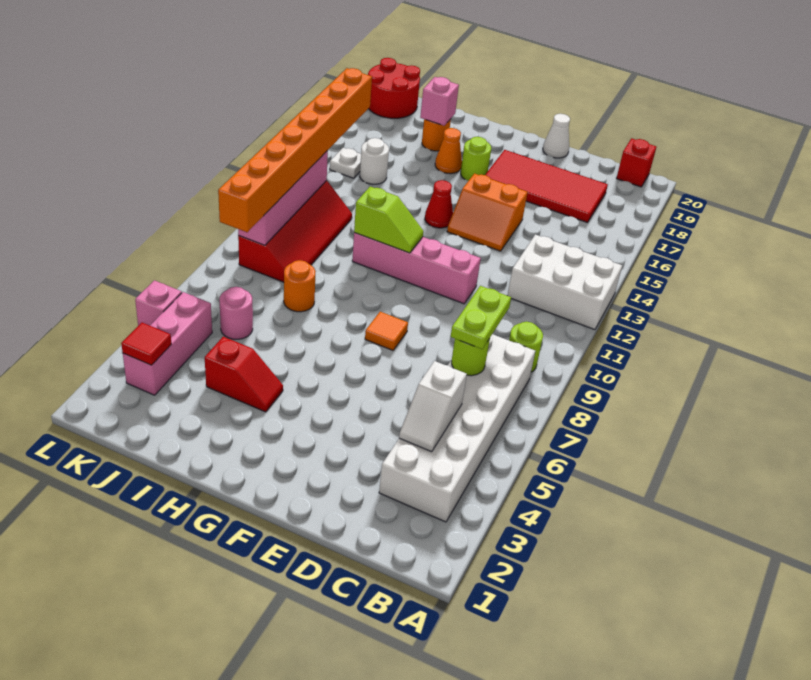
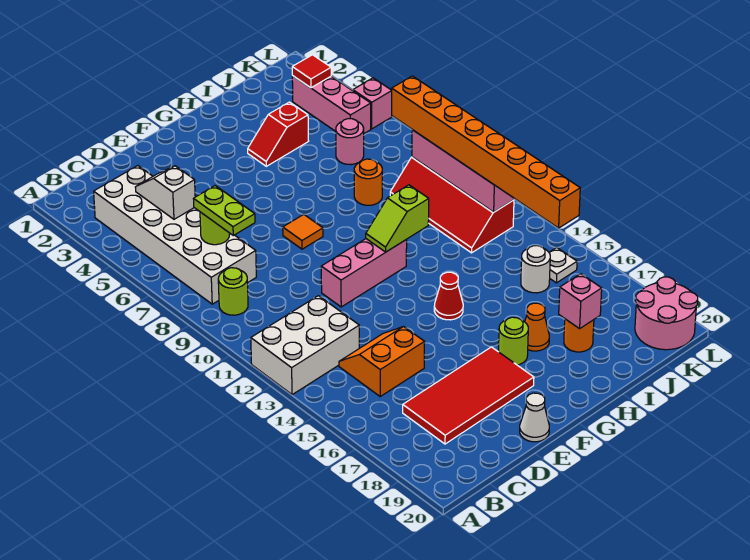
red 1x1 brick [616,138,656,187] -> none
pink 1x4 brick [352,233,481,304] -> pink 1x3 brick [321,239,407,307]
orange 2x2 slope [447,174,528,251] -> orange 2x2 slope moved to [339,327,425,396]
red 2x2 round brick [368,58,420,118] -> pink 2x2 round brick [635,277,698,350]

